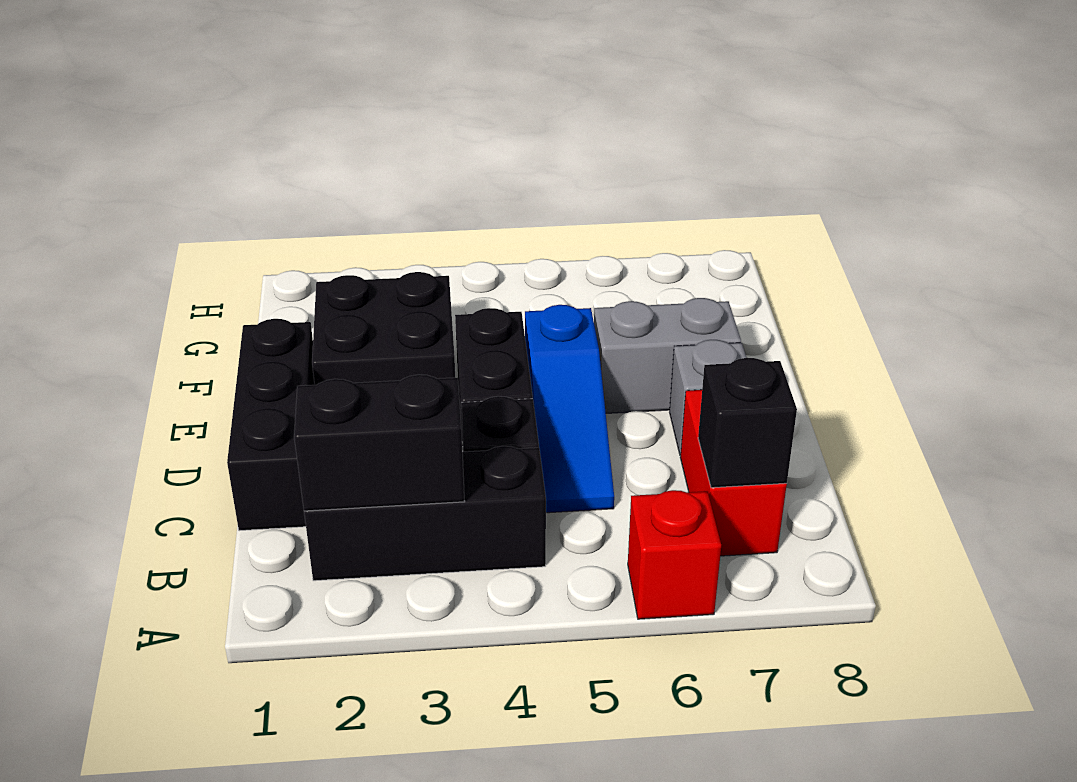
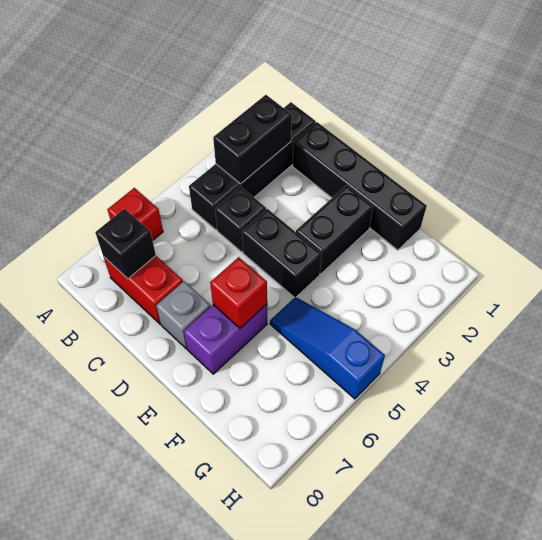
black 1x3 brick [304,446,546,581] -> black 1x4 brick [189,102,316,230]
black 1x3 brick [227,319,315,531] -> black 1x4 brick [292,122,427,250]
blue 1x3 slope [525,305,614,513] -> blue 1x3 slope moved to [270,297,385,399]
black 2x2 brick [312,272,455,385] -> black 1x2 brick [296,185,373,274]
grey 1x2 brick [594,298,741,413] -> purple 1x2 brick [184,304,267,374]
none -> red 1x1 brick [210,257,267,328]

